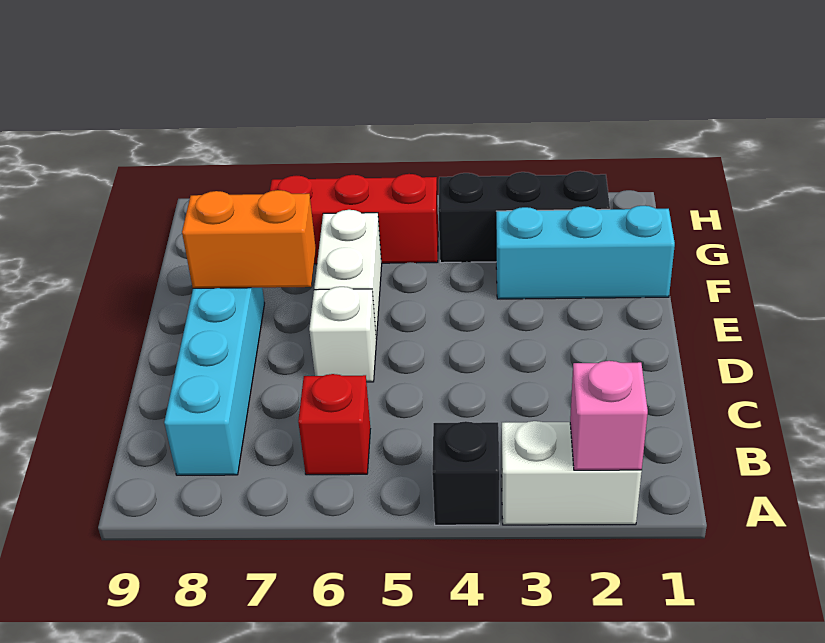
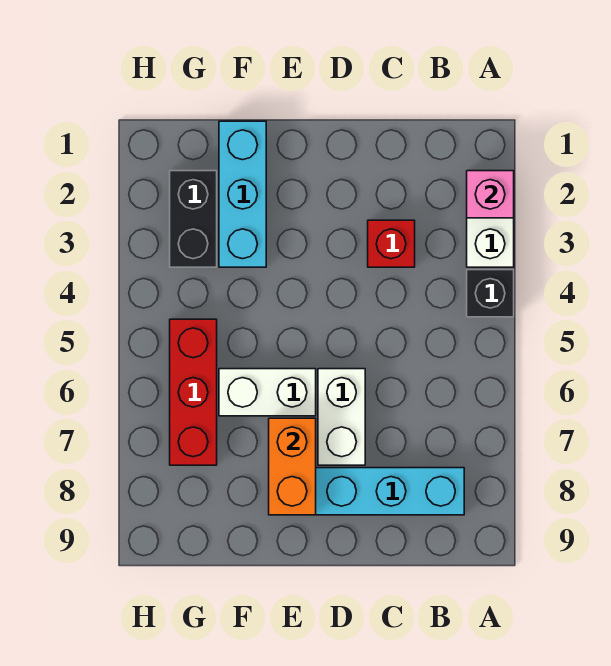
red 1x1 brick [298,374,370,475] -> red 1x1 brick moved to [368,220,415,267]
white 1x1 brick [309,287,376,382] -> white 1x2 brick [318,369,365,465]
black 1x3 brick [438,171,610,263] -> black 1x2 brick [170,171,217,267]

